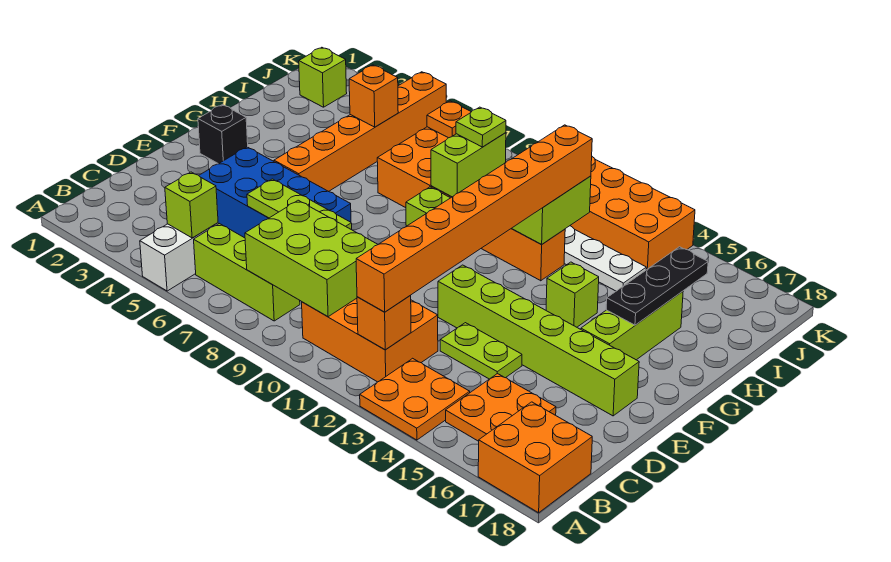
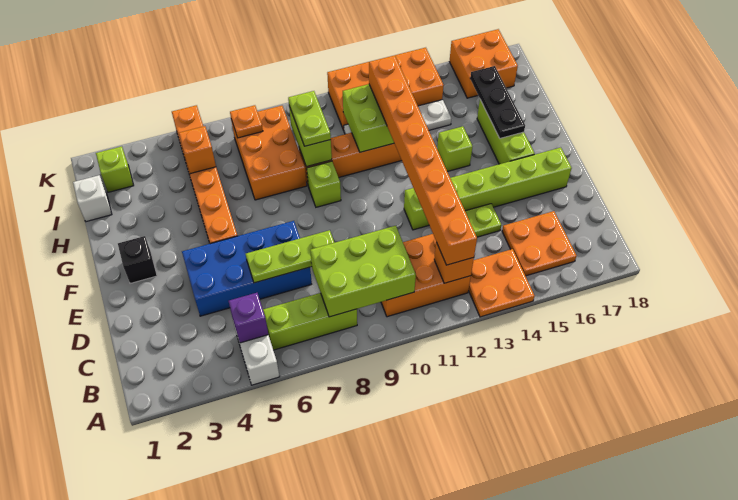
orange 2x2 brick [478,402,592,513] -> orange 2x2 brick moved to [449,29,518,98]
lime 1x1 brick [165,172,218,238] -> purple 1x1 brick [229,293,268,343]
none -> white 1x1 brick [73,175,112,222]
lime 1x1 plate [456,107,506,147] -> lime 1x2 plate [288,91,331,146]

